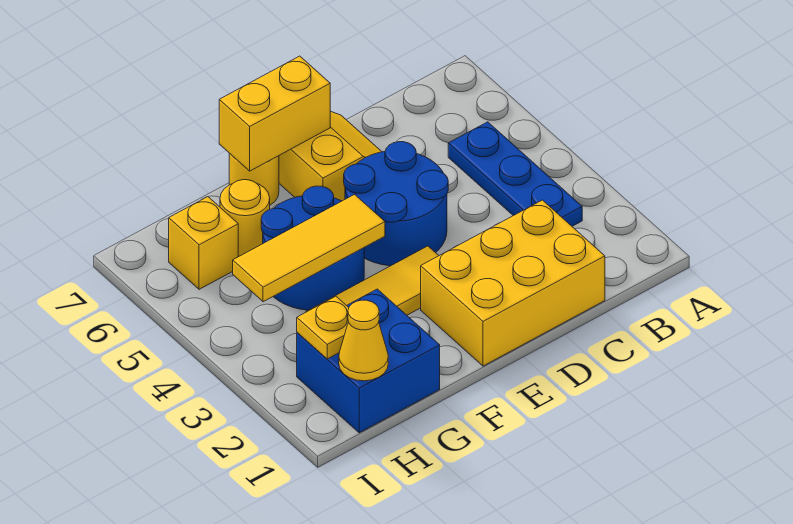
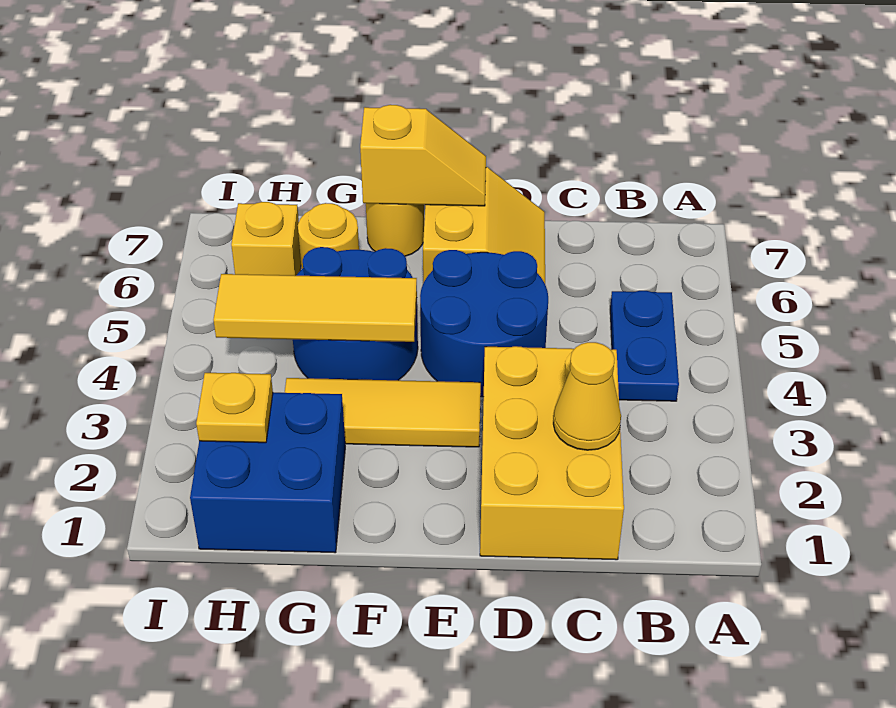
blue 1x3 plate [448,122,582,226] -> blue 1x2 plate [610,291,679,401]
yellow 2x3 brick [421,200,605,366] -> yellow 2x3 brick turned to [480,346,624,560]
yellow 1x2 brick [219,56,330,171] -> yellow 1x2 slope [360,105,486,206]
yellow 1x1 cone [339,300,388,381] -> yellow 1x1 cone moved to [553,342,621,450]

